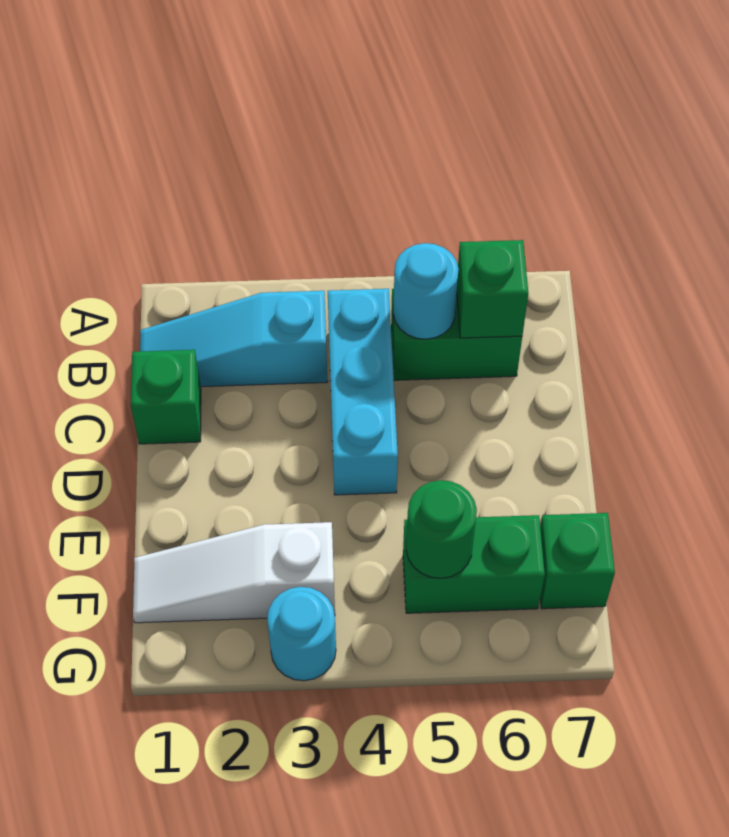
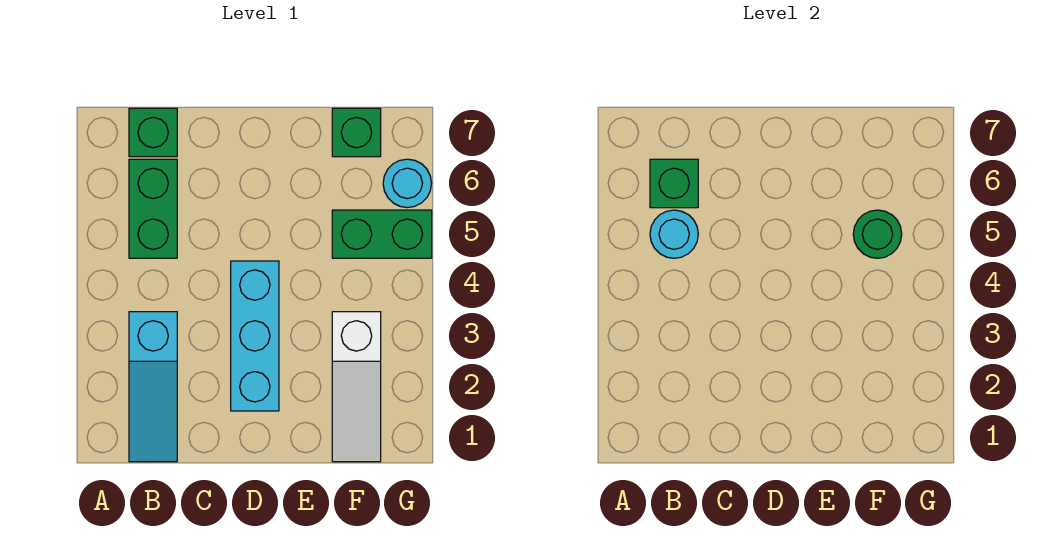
cyan 1x3 brick [328,289,398,495] -> cyan 1x3 brick turned to [231,261,279,411]
green 1x1 brick [131,350,201,444] -> green 1x1 brick moved to [129,108,177,157]
green 1x2 brick [403,515,545,613] -> green 1x2 brick turned to [332,210,432,258]
cyan 1x1 round brick [267,587,336,681] -> cyan 1x1 round brick moved to [383,159,432,208]

